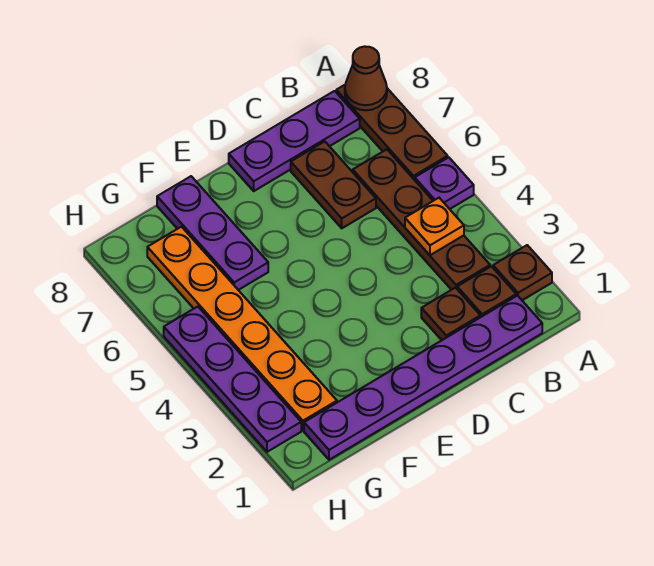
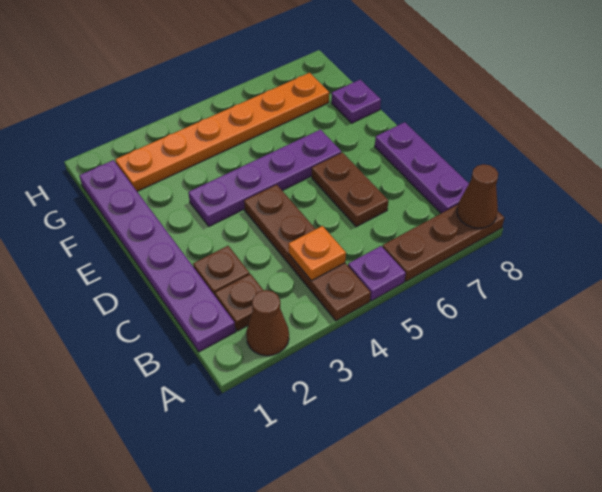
brown 1x1 plate [493,245,552,300] -> brown 1x1 cone [246,290,289,356]
brown 1x4 plate [353,149,490,290] -> brown 1x4 plate turned to [244,185,371,321]
brown 1x2 plate [291,142,376,228] -> brown 1x2 plate turned to [312,153,388,227]
purple 1x3 plate [157,176,268,290] -> purple 1x1 plate [331,80,381,123]
purple 1x4 plate [164,307,301,452] -> purple 1x4 plate moved to [188,130,341,226]

